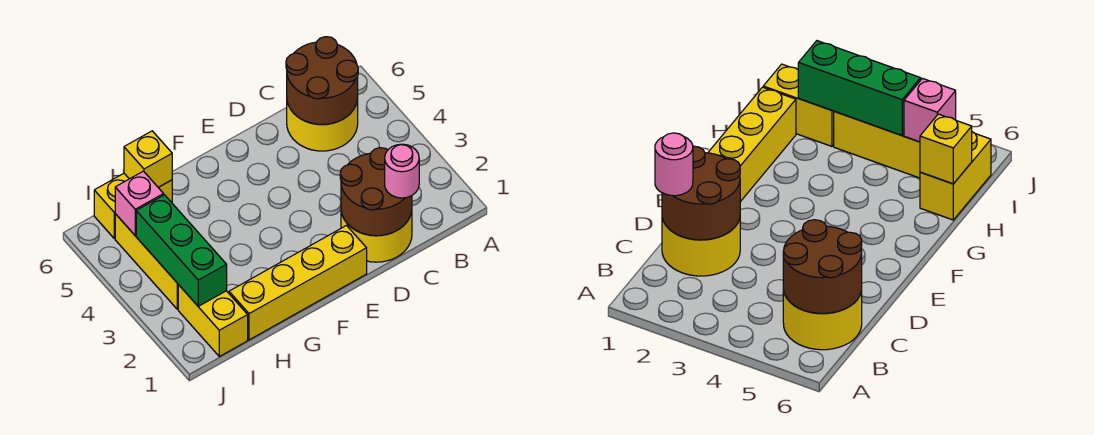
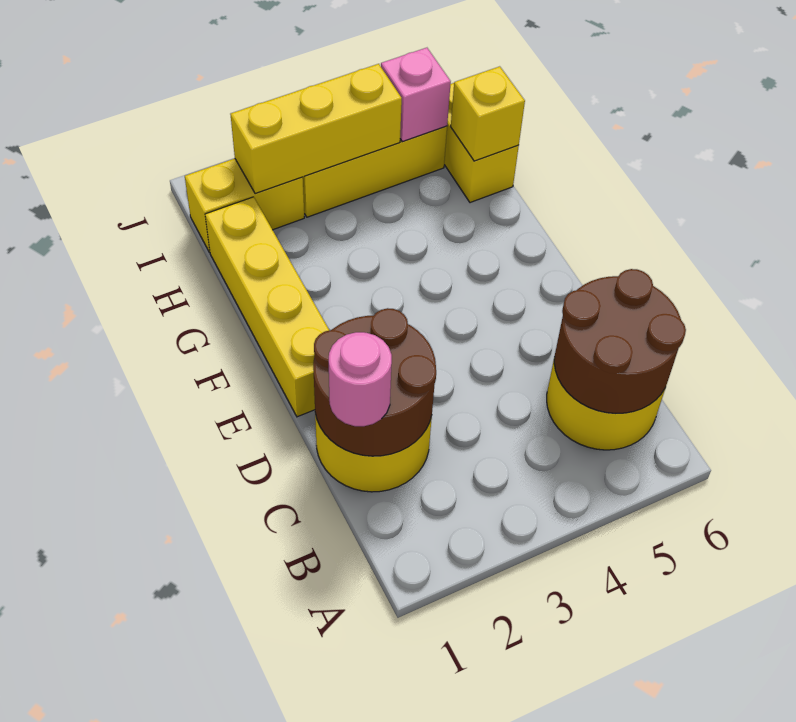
green 1x3 brick [136,195,227,306] -> yellow 1x3 brick [230,64,402,194]

